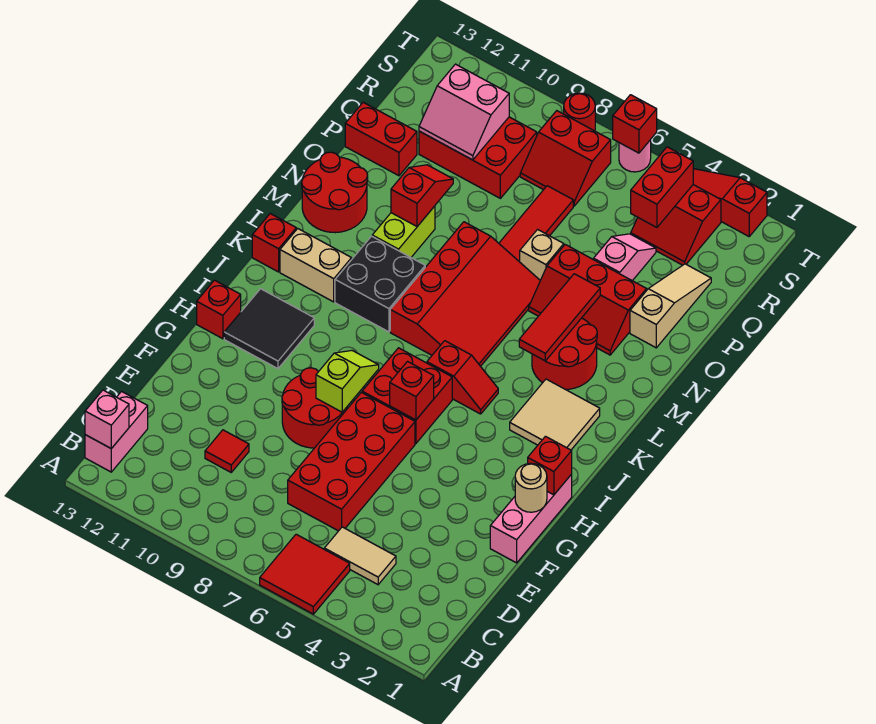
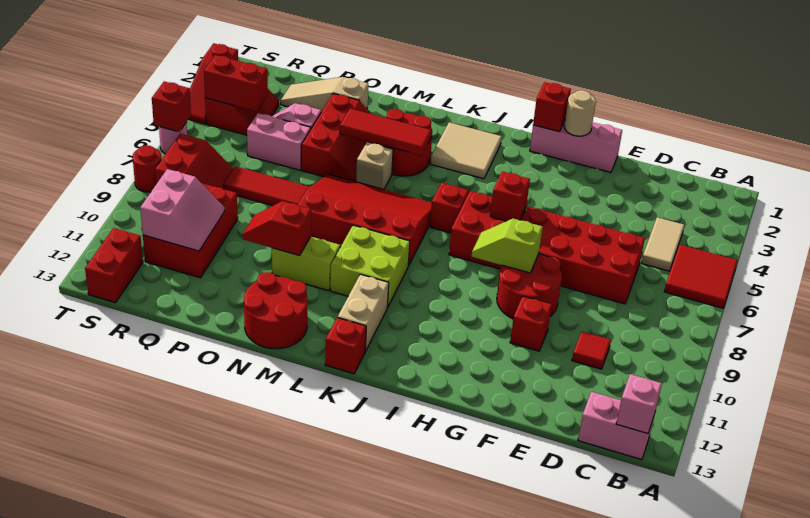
black 2x2 tile [224,289,314,369] -> none
red 1x1 brick [197,280,241,339] -> red 1x1 brick moved to [510,296,552,351]
black 2x2 brick [335,236,425,332] -> lime 2x2 brick [330,225,410,307]
tan 1x1 brick [520,229,564,280] -> tan 1x1 brick moved to [356,142,393,189]
none -> pink 1x2 brick [247,113,311,170]
red 1x2 brick [345,102,417,176] -> red 1x2 brick moved to [85,228,143,303]

